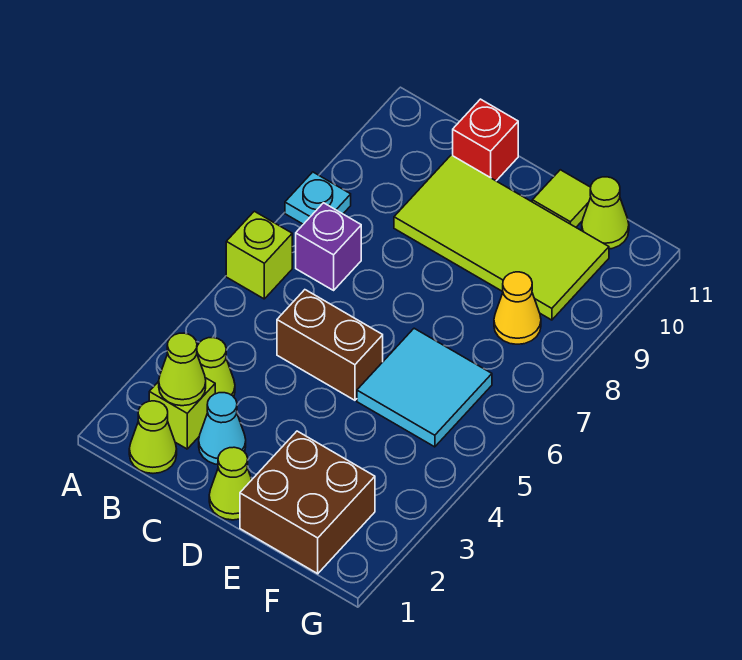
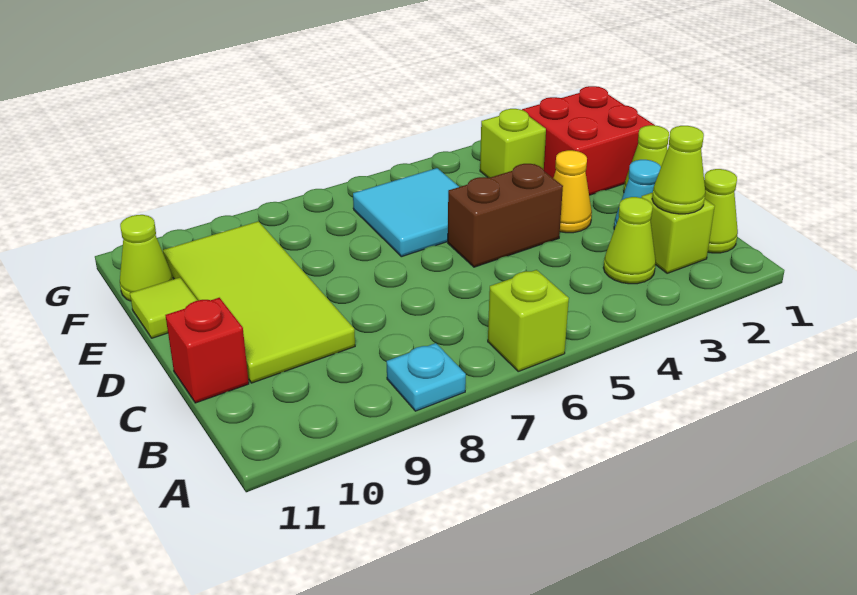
purple 1x1 brick [296,203,361,290] -> none
brown 1x2 brick [277,290,383,400] -> brown 1x2 brick turned to [448,164,563,267]
brown 2x2 brick [240,431,375,574] -> red 2x2 brick [522,86,654,195]
none -> lime 1x1 brick [480,109,546,178]
yellow 1x1 cone [494,272,541,344] -> yellow 1x1 cone moved to [553,150,592,233]

